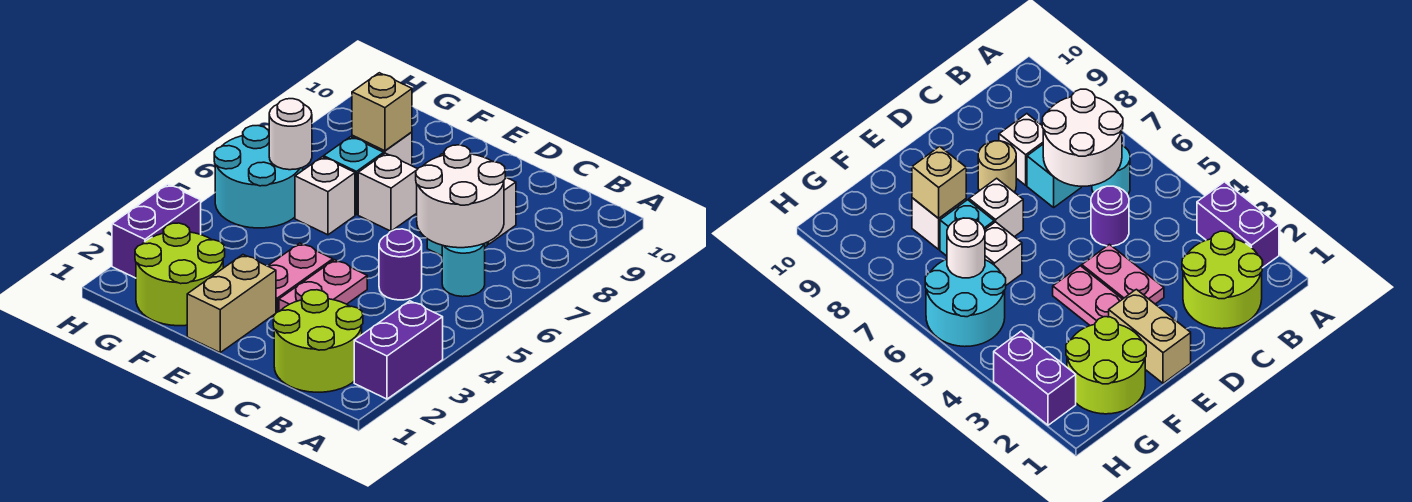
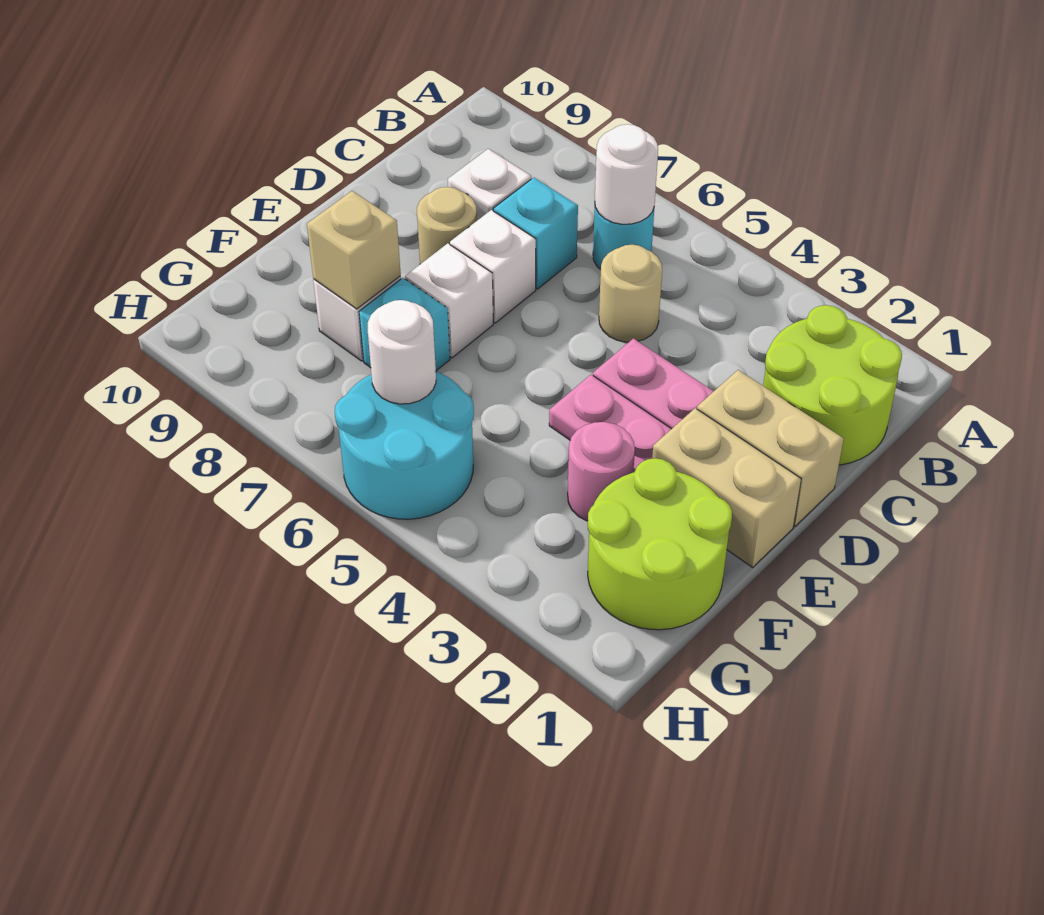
purple 1x2 brick [354,301,443,399] -> none
white 2x2 round brick [416,145,505,248] -> white 1x1 round brick [595,124,658,224]
purple 1x1 round brick [379,229,422,300] -> tan 1x1 round brick [599,245,662,342]
none -> tan 1x2 brick [697,370,844,526]
none -> pink 1x1 round brick [568,422,635,521]
white 1x1 brick [295,157,355,235] -> white 1x1 brick moved to [450,210,536,323]
purple 1x2 brick [112,184,201,278] -> none

